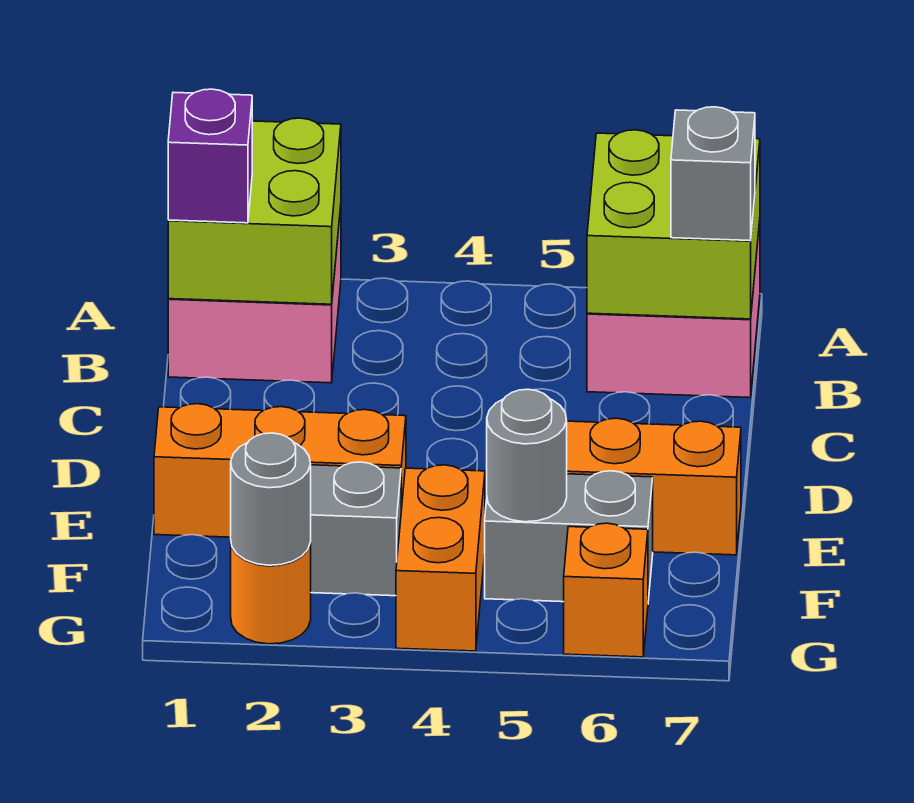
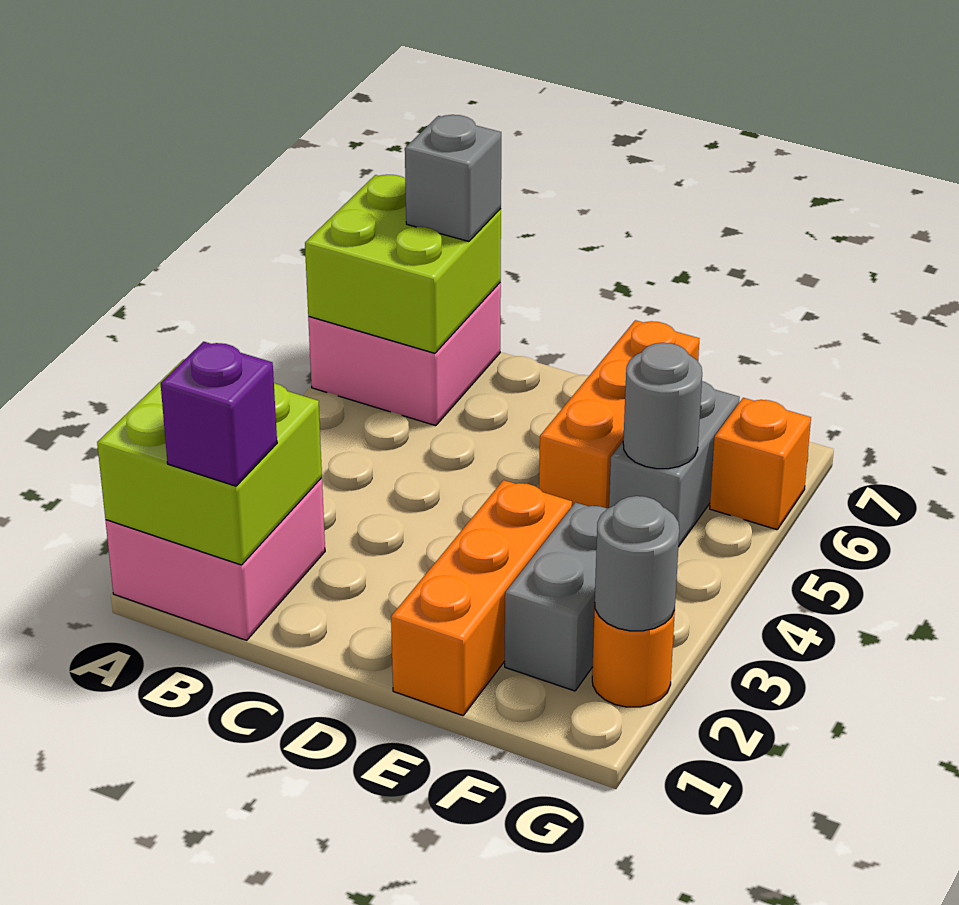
orange 1x2 brick [396,465,485,651] -> none

